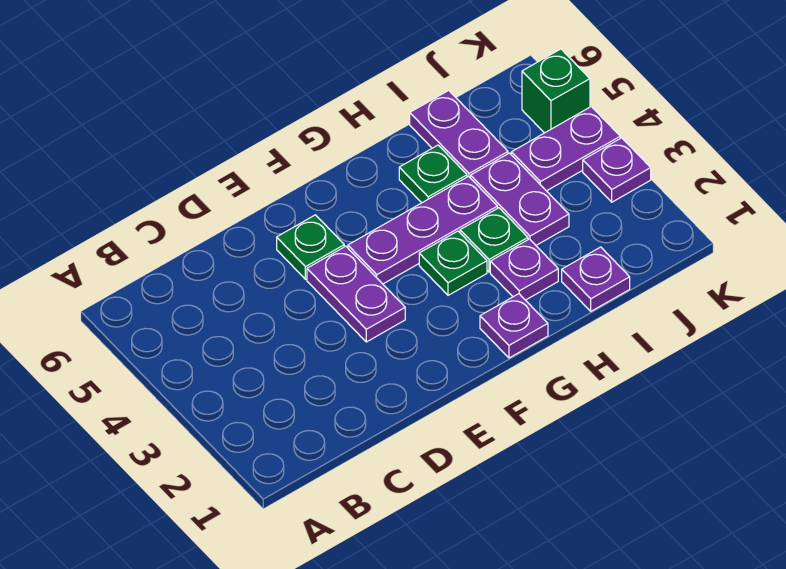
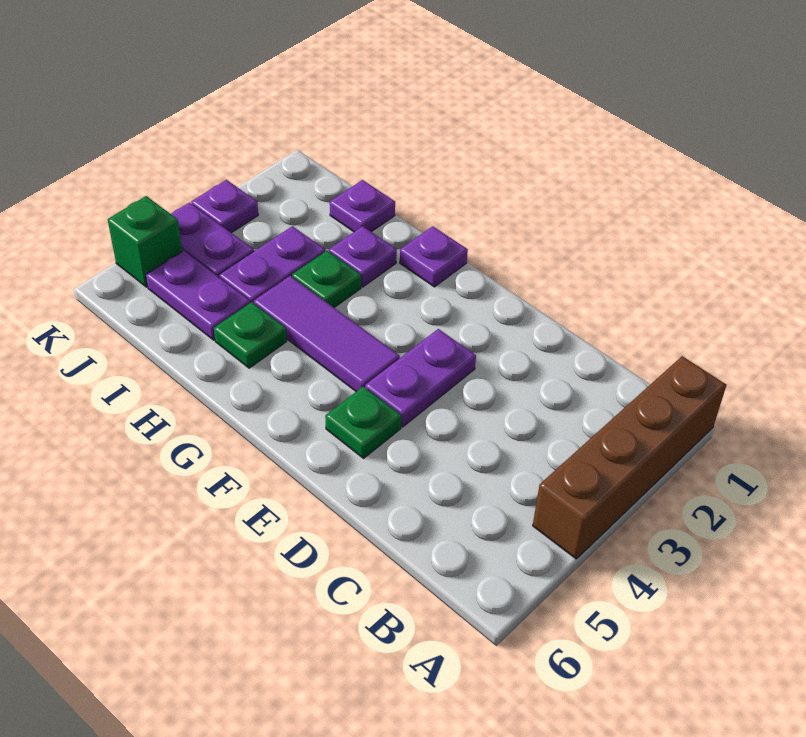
none -> brown 1x4 brick [533,356,726,559]
purple 1x3 plate [348,176,498,284] -> purple 1x3 tile [254,276,400,391]
green 1x1 plate [419,231,487,295] -> none
purple 1x2 plate [410,90,508,178] -> purple 1x2 plate turned to [146,251,250,340]

